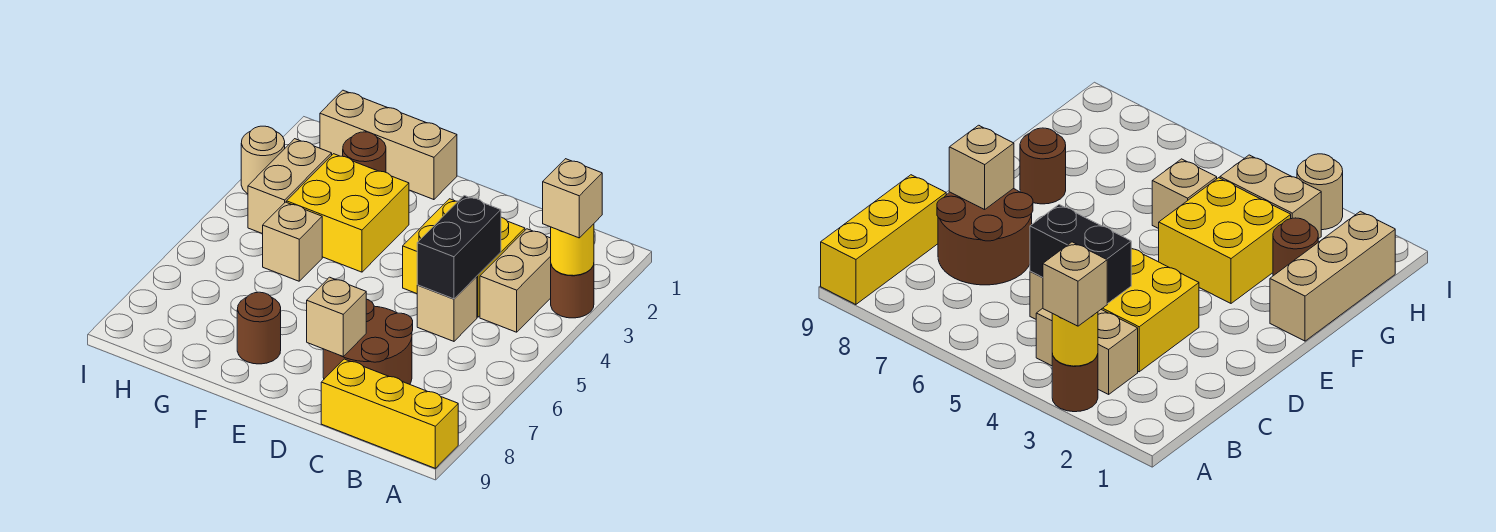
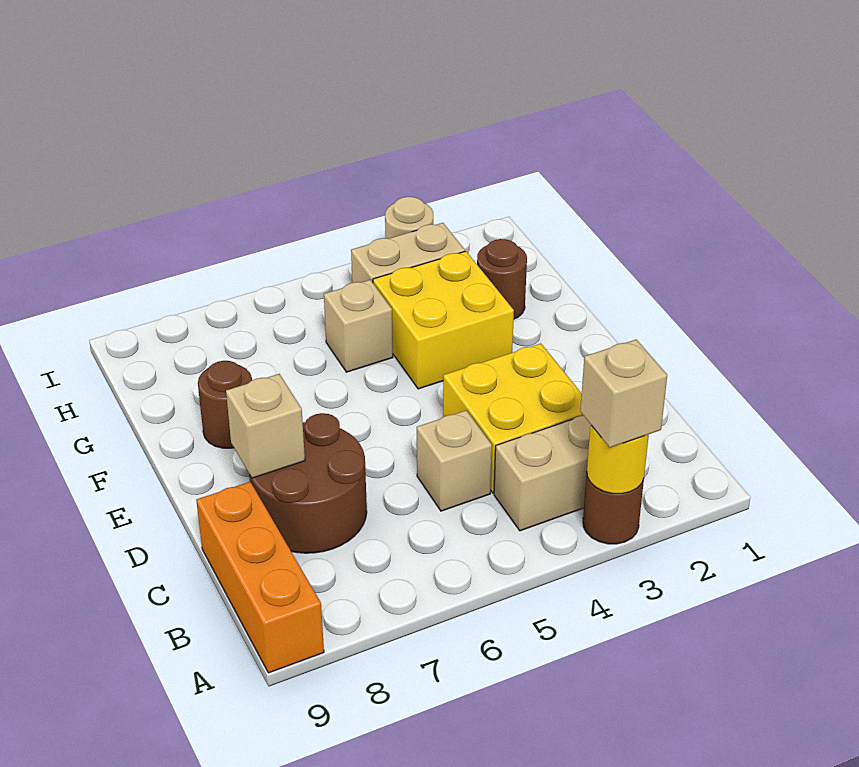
yellow 1x3 brick [321,359,458,468] -> orange 1x3 brick [196,482,324,673]
black 1x2 brick [417,196,501,299] -> none
tan 1x3 brick [320,90,457,200] -> none

